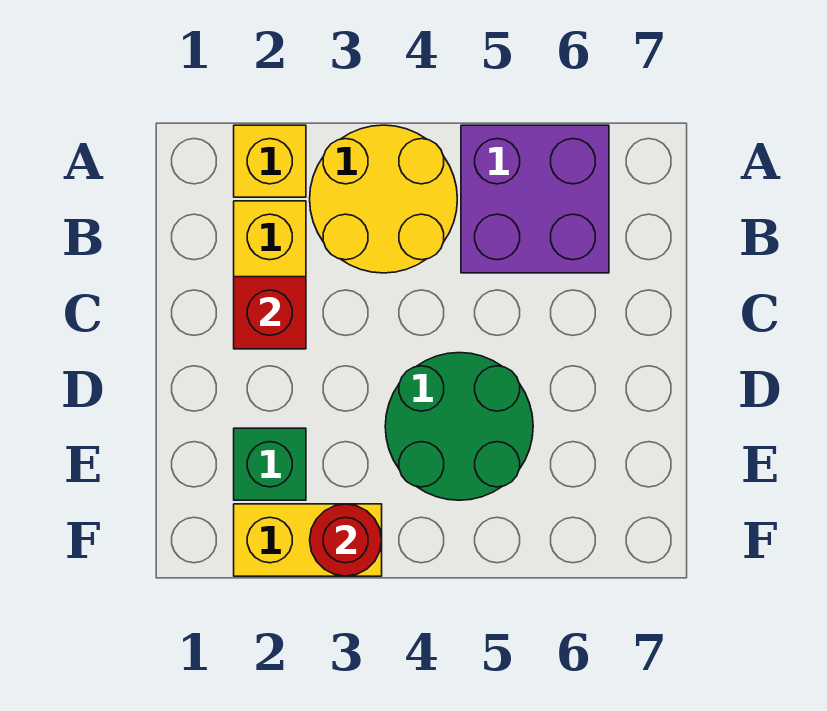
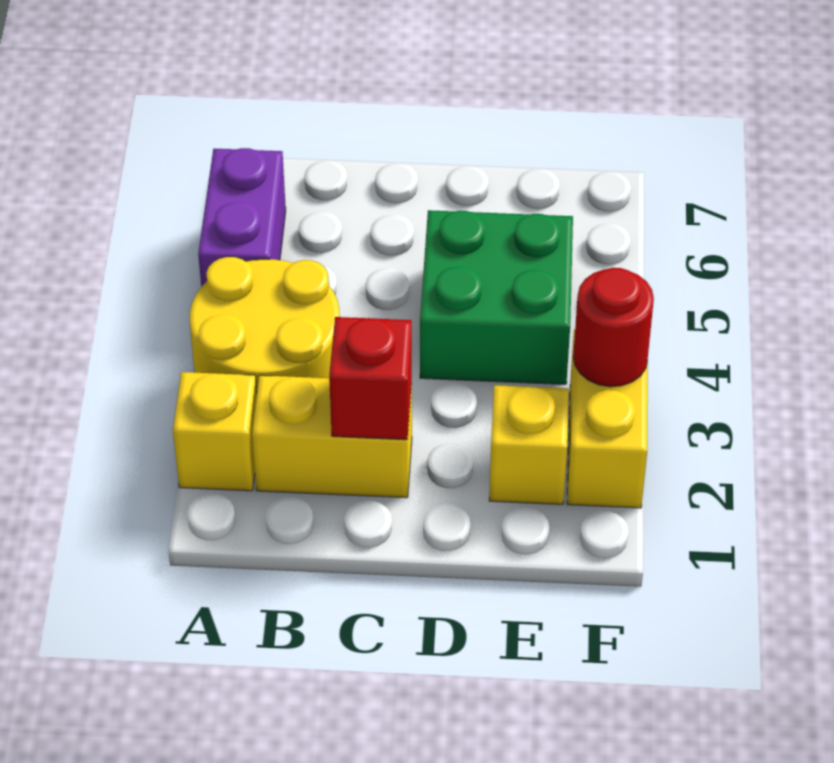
purple 2x2 brick [461,125,609,273] -> purple 1x2 brick [198,148,286,287]
green 2x2 round brick [385,353,533,500] -> green 2x2 brick [420,210,573,384]
green 1x1 brick [234,428,306,500] -> yellow 1x1 brick [489,385,569,504]

